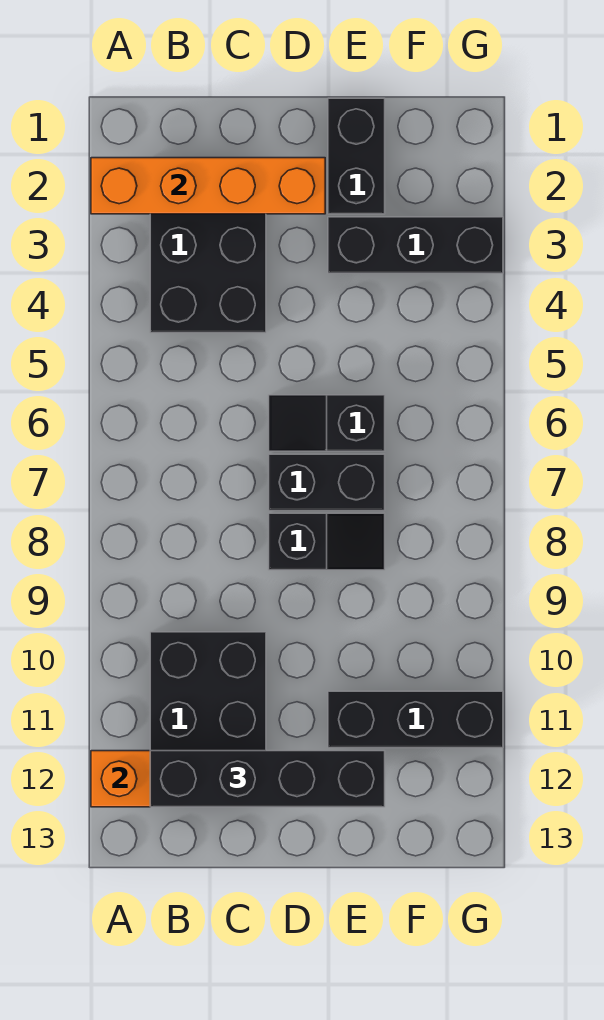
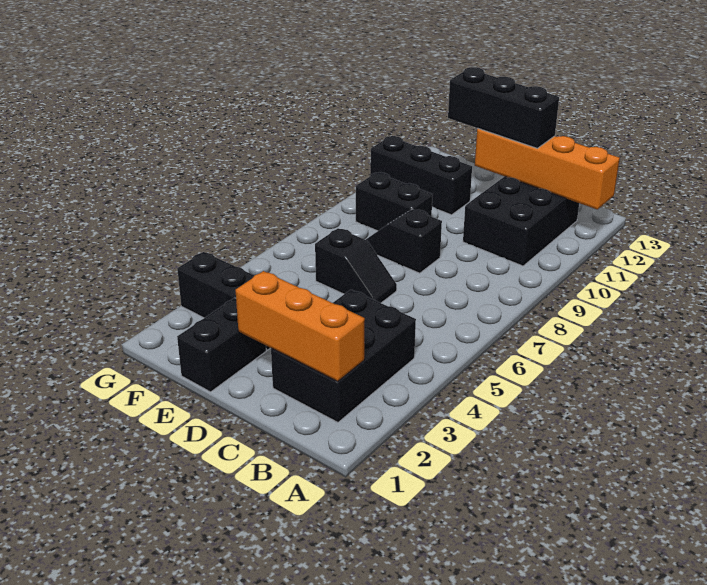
orange 1x4 brick [91,158,325,214] -> orange 1x3 brick [236,271,365,381]
black 1x4 brick [150,751,385,807] -> black 1x3 brick [448,67,559,148]
black 1x2 brick [269,454,385,511] -> black 1x2 brick moved to [356,172,433,231]

